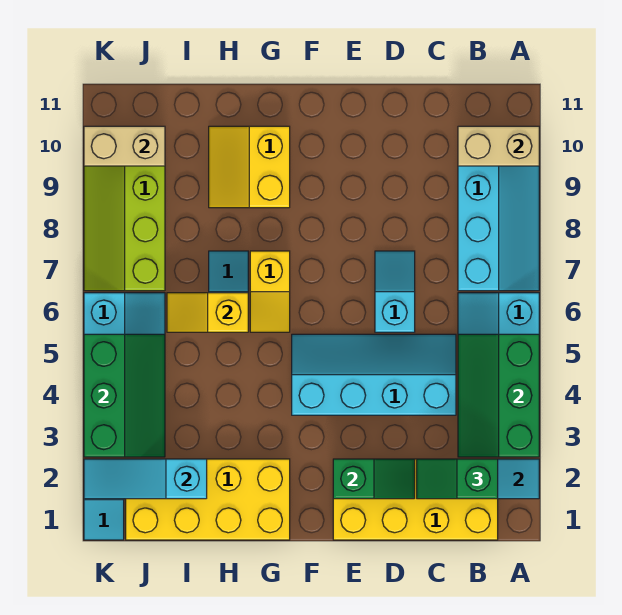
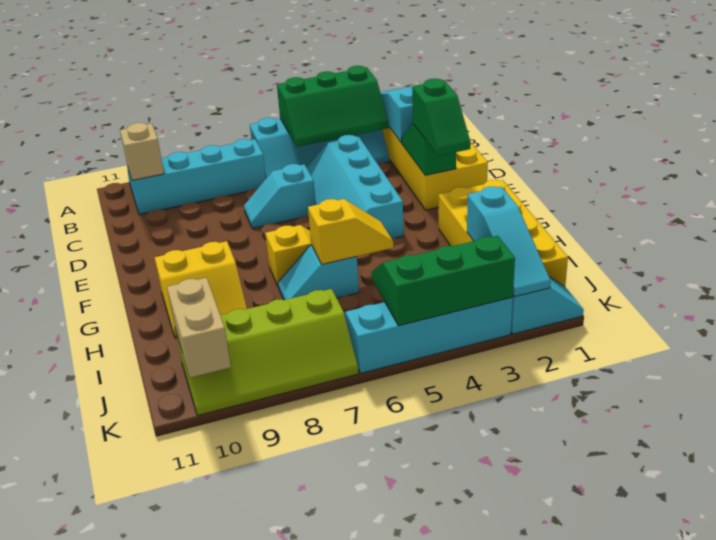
tan 1x2 brick [458,126,539,166] -> tan 1x1 brick [120,123,164,181]
green 1x2 slope [417,459,498,499] -> green 1x2 slope moved to [412,79,471,156]
yellow 1x2 slope [167,293,248,332] -> yellow 1x2 slope turned to [308,199,393,264]

